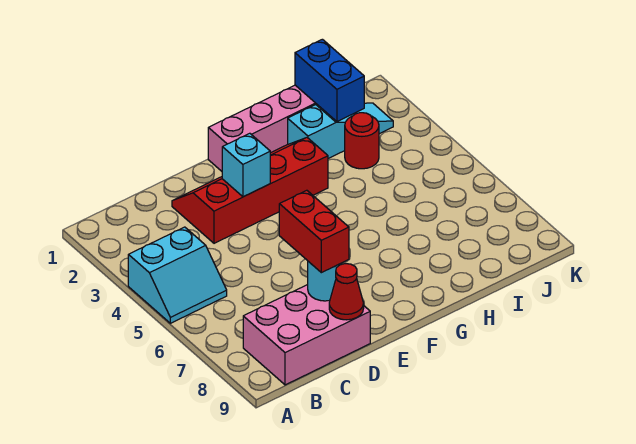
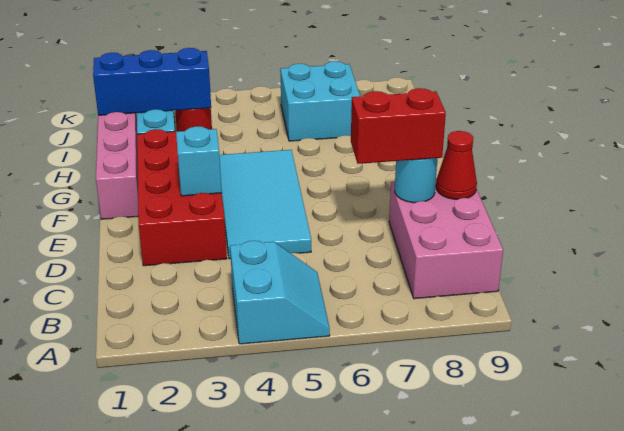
red 2x4 slope [172,138,328,243] -> red 2x4 brick [137,128,227,266]
none -> cyan 2x4 tile [220,150,311,259]
blue 1x2 brick [295,39,364,121] -> blue 1x3 brick [93,48,211,115]
none -> cyan 2x2 brick [280,61,360,141]

